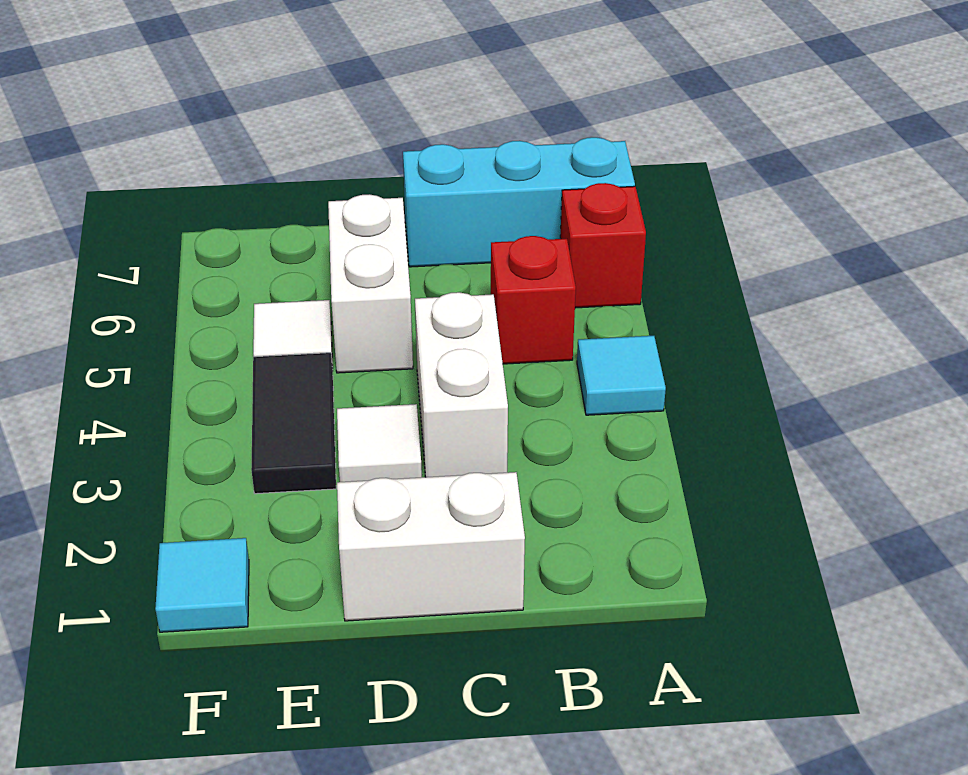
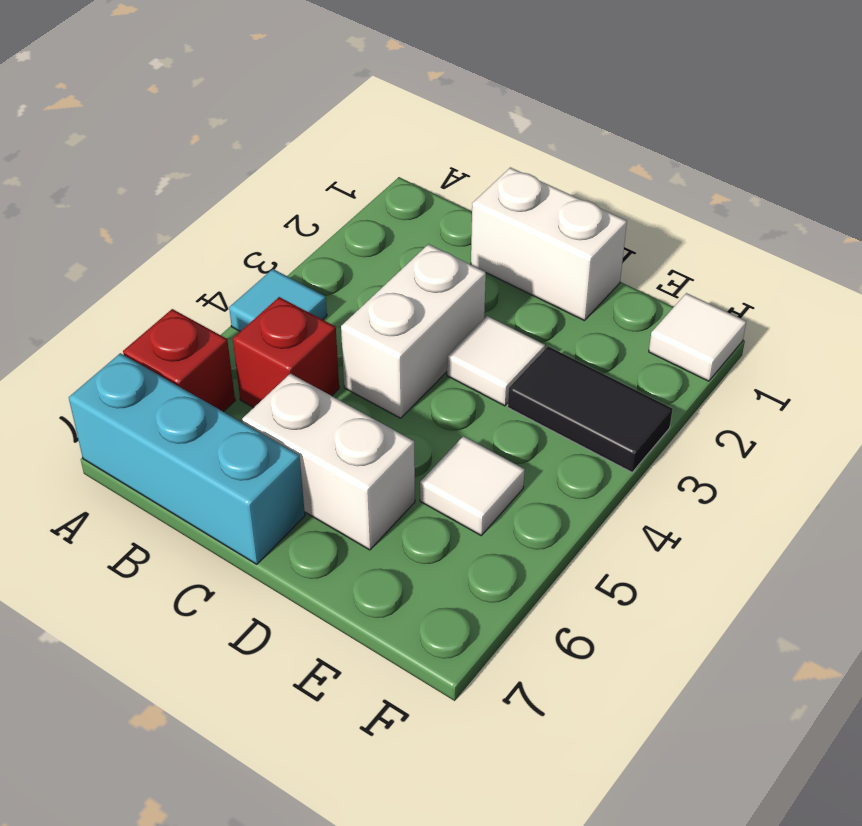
white 1x2 brick [328,194,413,373] -> white 1x2 brick turned to [242,374,415,550]
black 1x2 tile [251,353,336,494] -> black 1x2 tile turned to [508,346,673,472]
cyan 1x1 tile [155,538,249,632] -> white 1x1 tile [649,293,746,381]

